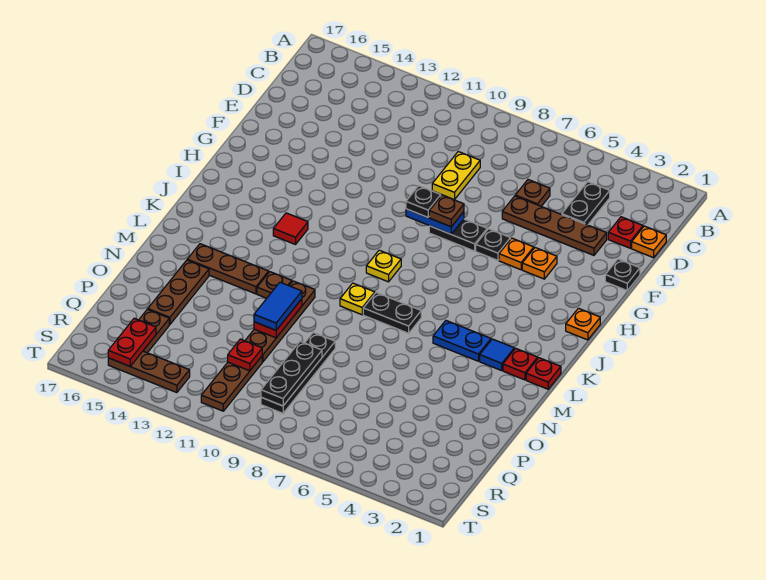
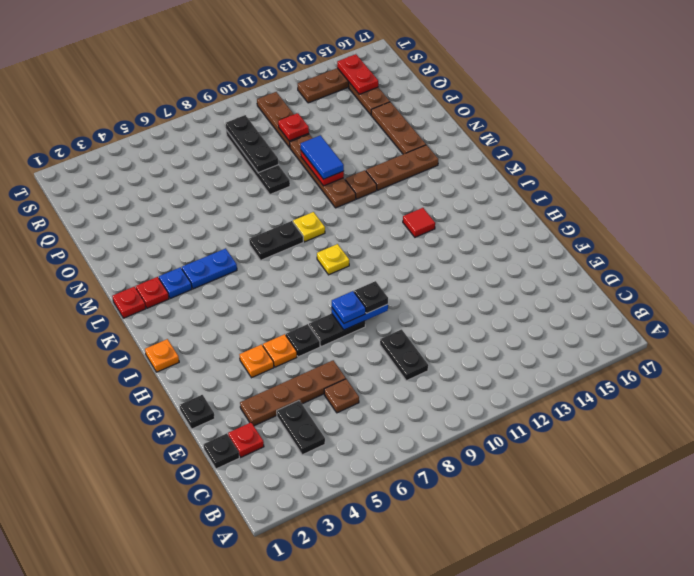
orange 1x1 plate [632,226,666,258] -> black 1x1 plate [204,433,239,469]
yellow 1x2 plate [432,152,480,200] -> black 1x2 plate [380,329,428,381]
brown 1x1 plate [429,195,464,227] -> blue 1x1 plate [332,291,366,323]
blue 1x1 tile [480,339,514,371] -> blue 1x1 plate [159,267,192,299]

